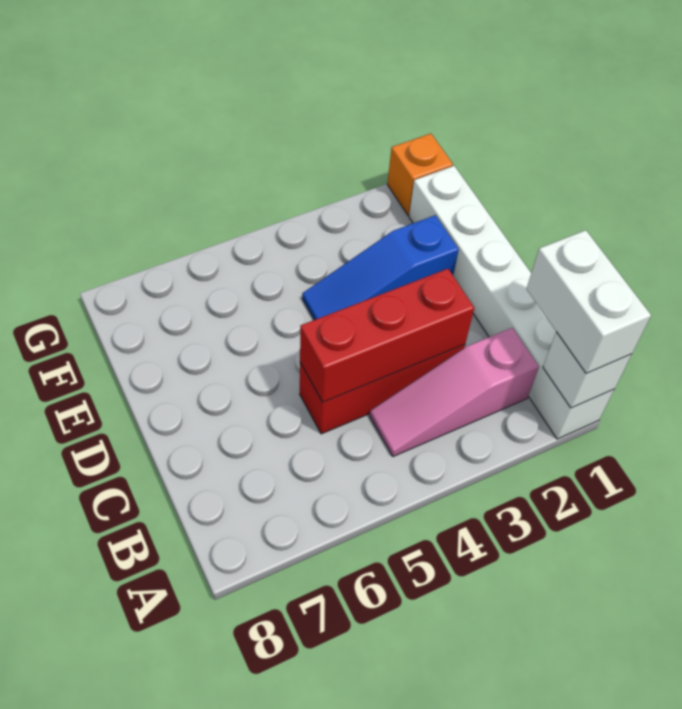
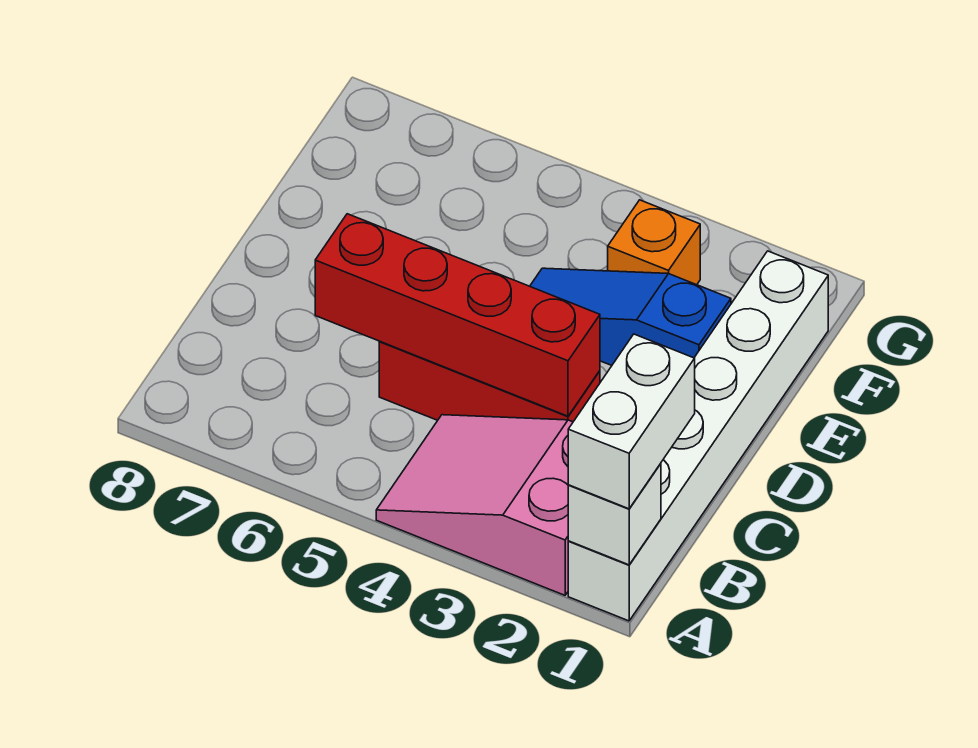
pink 1x3 slope [370,328,539,457] -> pink 2x3 slope [376,415,573,595]
red 1x3 brick [300,269,474,402] -> red 1x4 brick [315,214,600,416]
orange 1x1 brick [387,134,453,215] -> orange 1x1 brick moved to [608,200,700,285]

